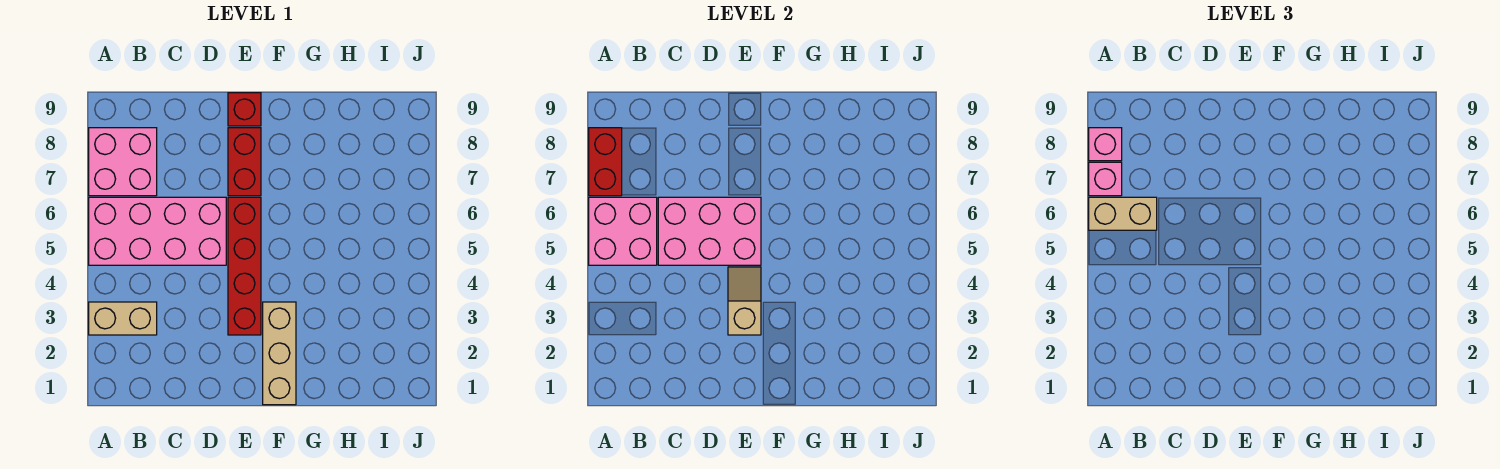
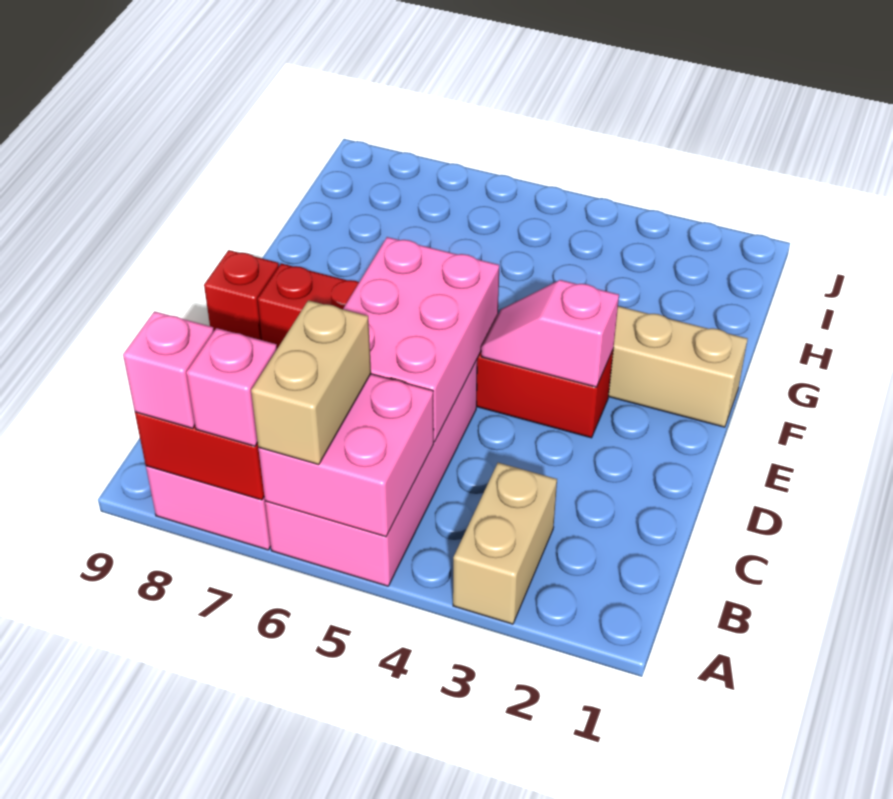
tan 1x2 slope [728,267,761,335] -> pink 1x2 slope [481,280,619,387]

